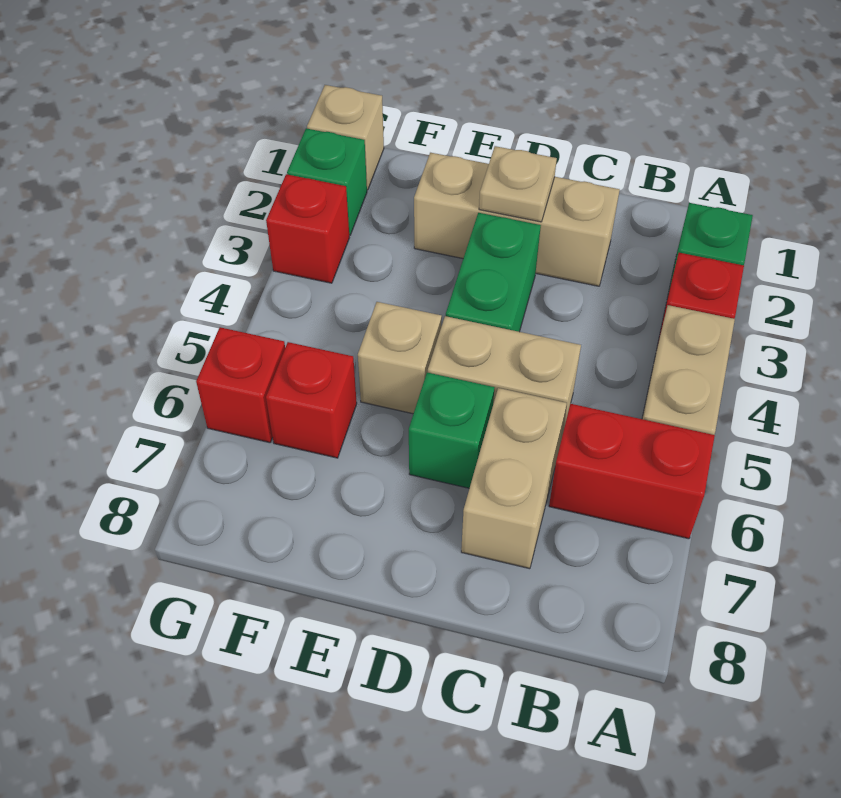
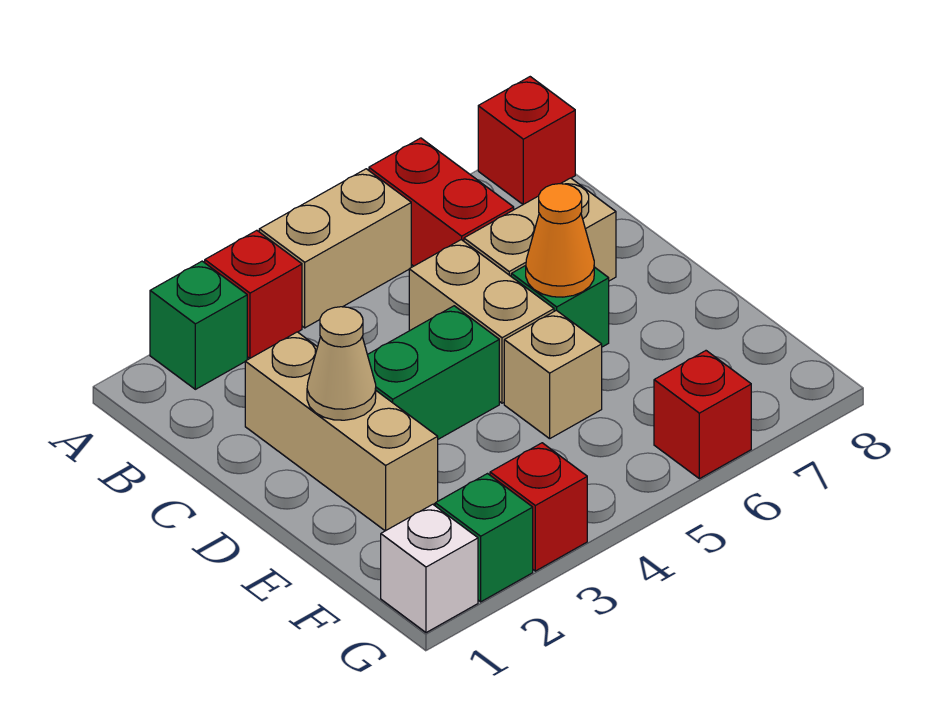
tan 1x1 plate [479,146,557,222] -> tan 1x1 cone [307,307,376,420]
none -> orange 1x1 cone [526,184,594,297]
red 1x1 brick [266,342,357,458] -> red 1x1 brick moved to [478,77,575,204]
tan 1x1 brick [307,85,384,190] -> white 1x1 brick [381,504,478,633]

